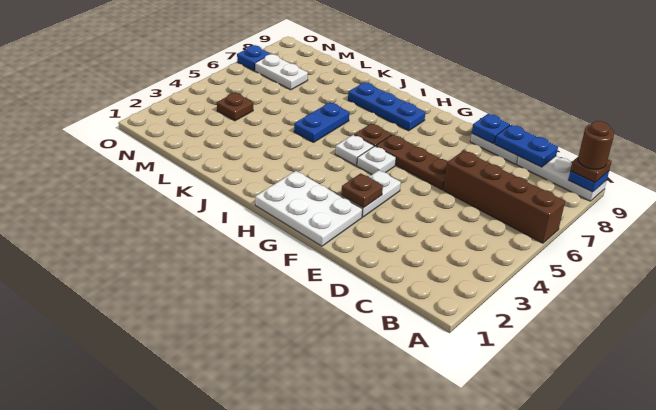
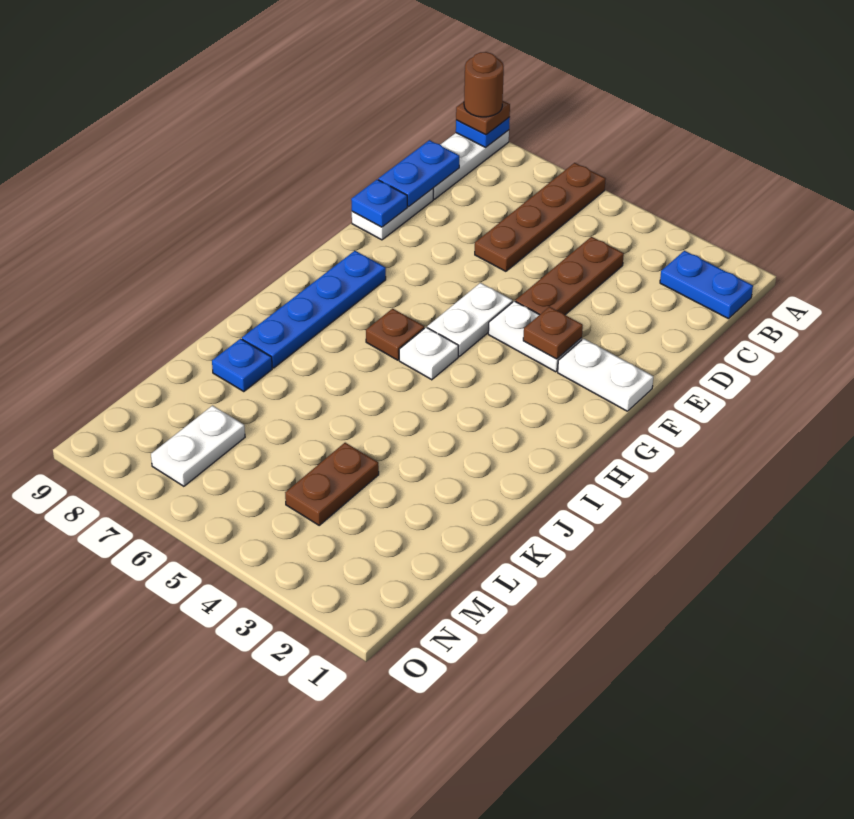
brown 1x4 brick [443,151,565,243] -> brown 1x4 plate [475,163,606,271]
brown 1x3 plate [376,135,448,190] -> brown 1x3 plate moved to [515,237,624,315]
white 2x3 plate [255,171,363,246] -> white 1x2 plate [558,339,653,411]
white 1x1 plate [357,146,396,174] -> white 1x2 plate [427,283,513,356]
blue 1x3 plate [348,82,425,131] -> blue 1x4 plate [242,251,386,368]
blue 1x2 plate [294,102,349,142] -> blue 1x2 plate moved to [660,251,753,319]
brown 1x1 plate [217,93,253,121] -> brown 1x2 plate [285,443,379,525]
blue 1x1 plate [237,45,270,71] -> blue 1x1 plate moved to [212,339,272,392]

